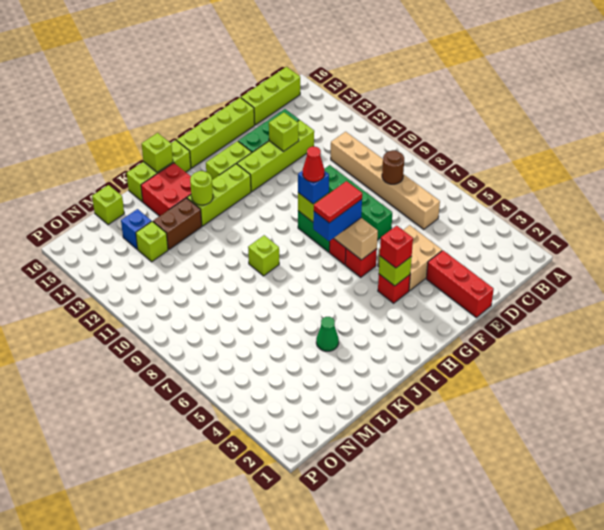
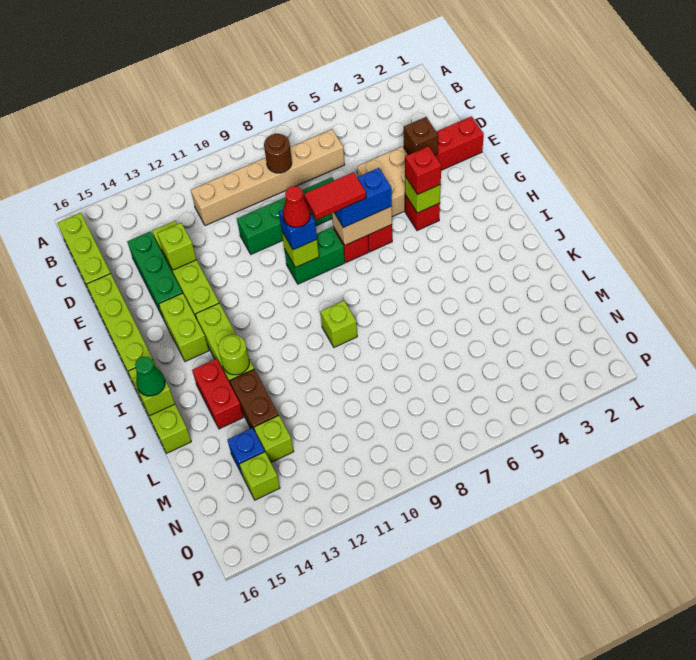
none -> brown 1x1 brick [404,117,438,155]
blue 1x2 brick [313,200,362,241] -> blue 1x2 brick turned to [334,168,392,228]
red 1x2 tile [314,181,362,223] -> red 1x2 tile turned to [304,172,366,220]
red 2x2 brick [141,163,191,216] -> red 1x2 brick [192,359,243,429]
green 1x1 cone [316,317,339,351] -> green 1x1 cone moved to [135,356,165,396]
lime 1x1 brick [92,185,124,225] -> lime 1x1 brick moved to [240,452,280,500]

